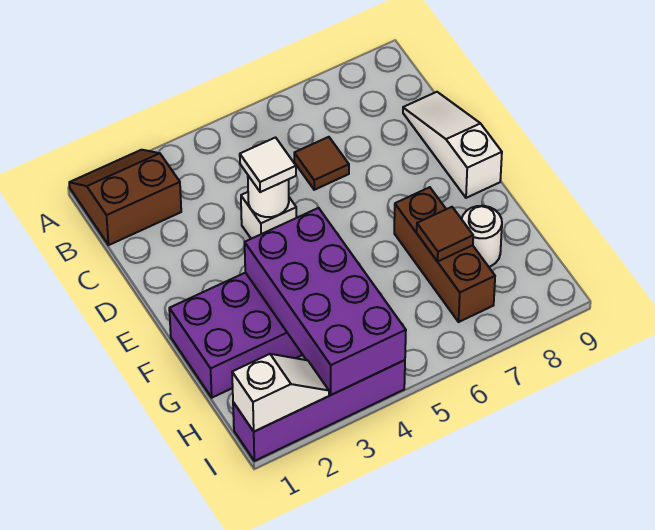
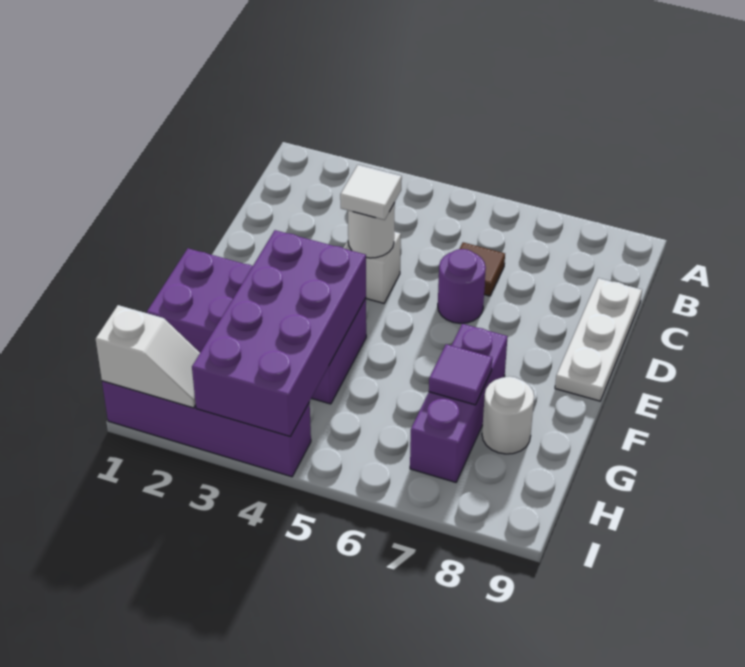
brown 2x2 slope [69,150,181,245] -> none
white 1x3 slope [403,92,502,198] -> white 1x3 plate [555,278,642,401]
none -> purple 1x1 round brick [438,249,486,323]
brown 1x3 brick [394,187,495,322] -> purple 1x3 brick [410,324,508,482]
brown 1x1 tile [417,207,473,262] -> purple 1x1 tile [429,344,492,405]

